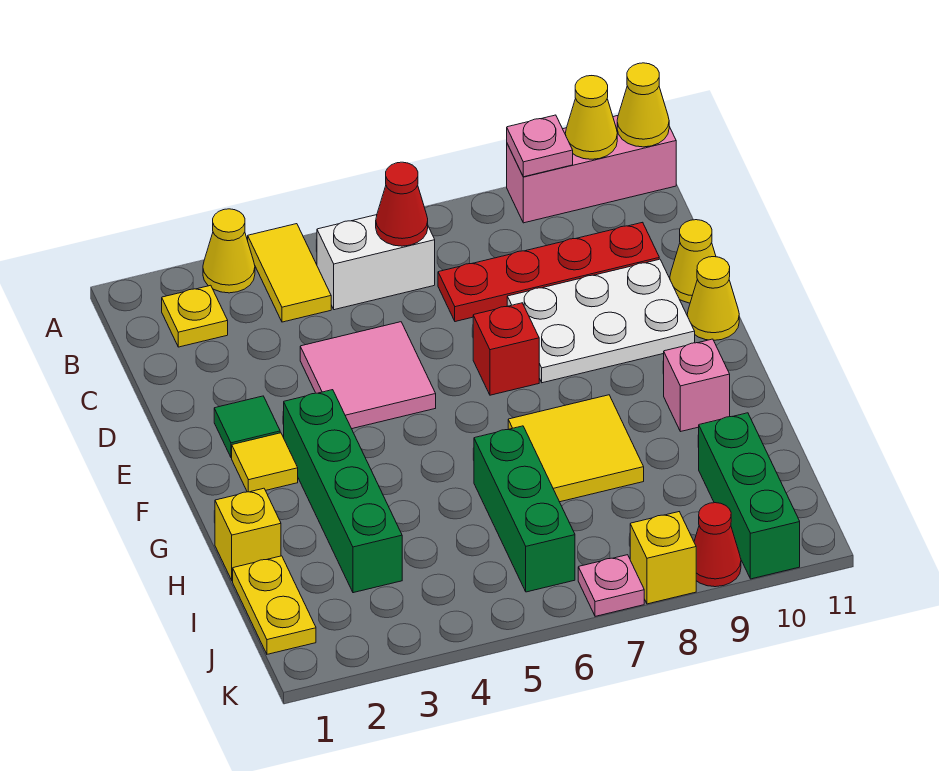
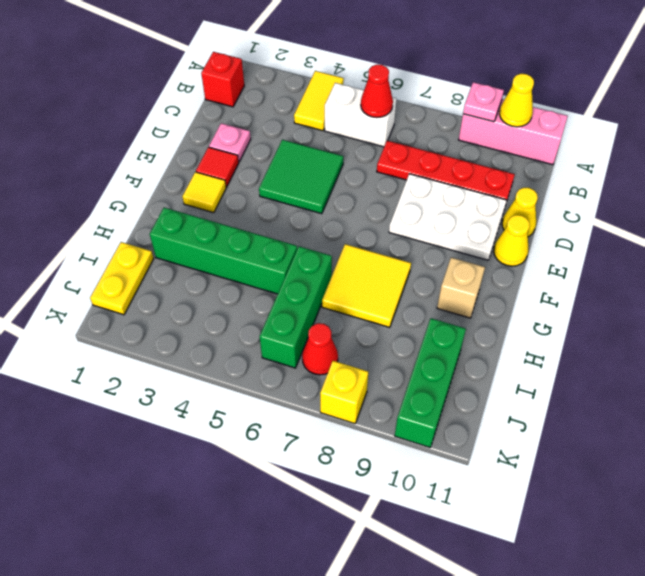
yellow 1x1 cone [203,209,255,293] -> none
yellow 1x1 cone [617,63,669,147] -> none
yellow 1x1 plate [162,285,228,347] -> none
pink 2x2 tile [300,322,436,429] -> green 2x2 tile [259,140,343,214]
green 1x1 tile [214,396,280,458] -> red 1x1 tile [196,147,239,187]
red 1x1 brick [473,303,539,395] -> red 1x1 brick moved to [201,52,244,107]
green 1x4 brick [284,390,402,593] -> green 1x4 brick turned to [150,208,297,294]
pink 1x1 brick [664,339,730,432] -> tan 1x1 brick [437,258,485,318]
yellow 1x1 brick [215,488,281,581] -> none
pink 1x1 plate [578,555,644,616] -> pink 1x1 plate moved to [209,123,251,162]
red 1x1 cone [694,503,741,587] -> red 1x1 cone moved to [302,323,338,375]

